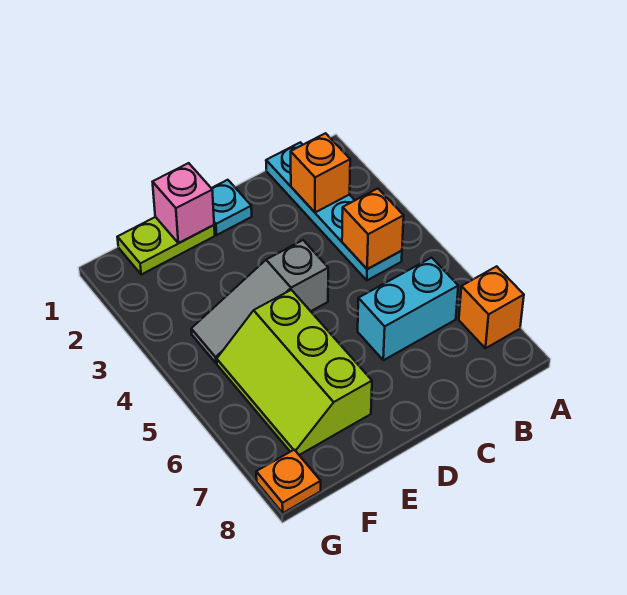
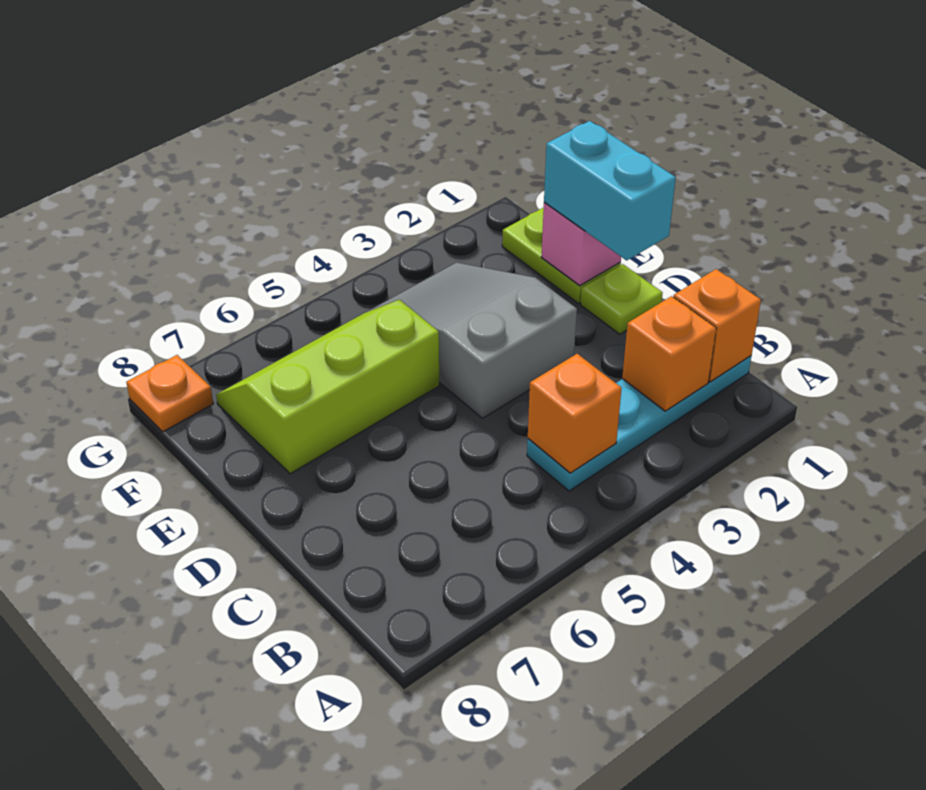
orange 1x1 brick [459,266,524,348] -> orange 1x1 brick moved to [674,269,761,382]
cyan 1x2 brick [358,258,458,360] -> cyan 1x2 brick moved to [544,121,676,260]
cyan 1x1 plate [212,180,252,235] -> lime 1x1 plate [581,264,662,334]
grey 1x3 slope [191,240,328,363] -> grey 2x3 slope [367,263,577,418]

